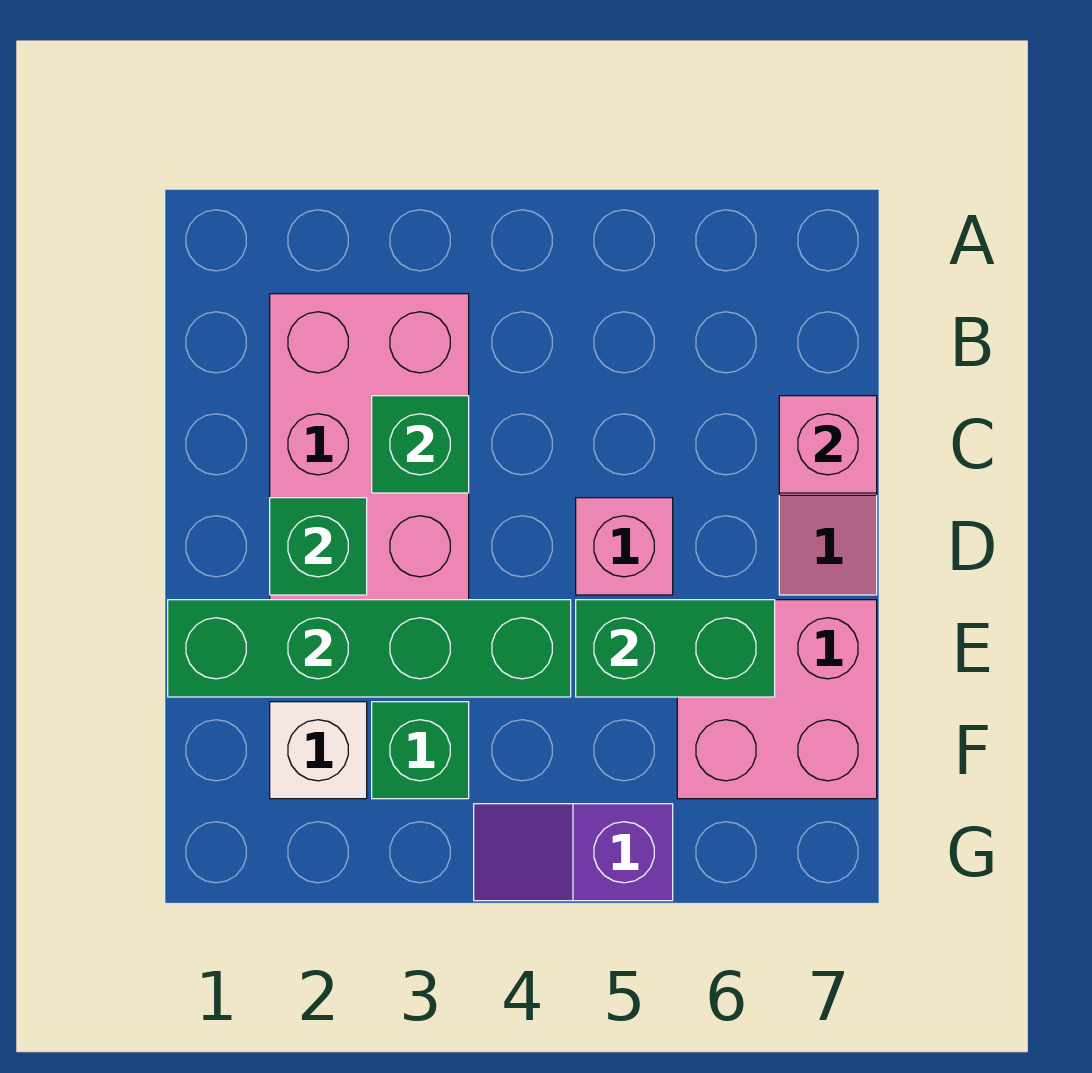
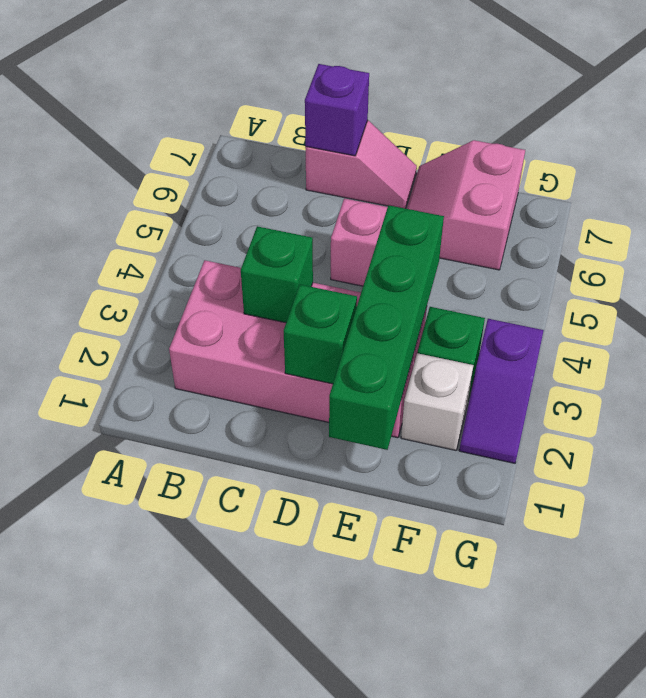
pink 1x1 brick [779,396,877,493] -> purple 1x1 brick [305,64,369,156]
green 1x2 brick [576,600,775,697] -> none
pink 2x2 brick [677,600,877,799] -> pink 2x2 slope [407,140,525,270]
purple 1x2 slope [474,804,673,901] -> purple 1x2 slope moved to [459,319,544,463]

